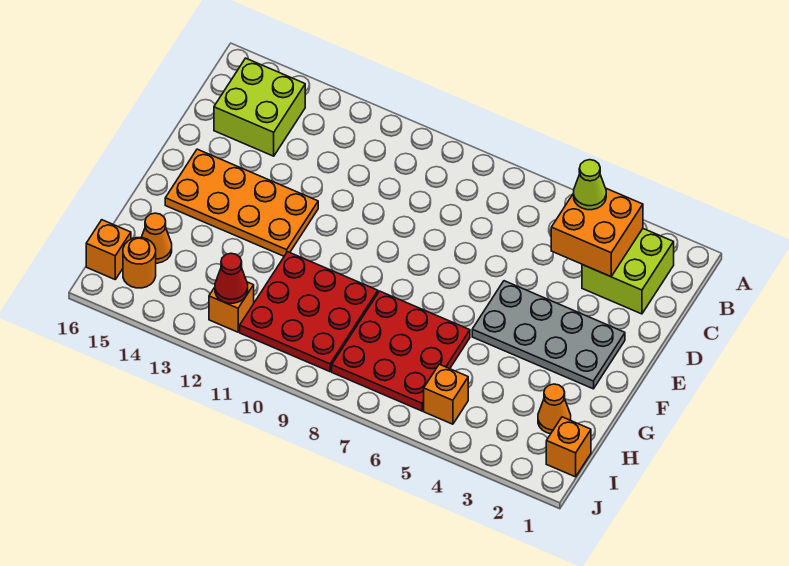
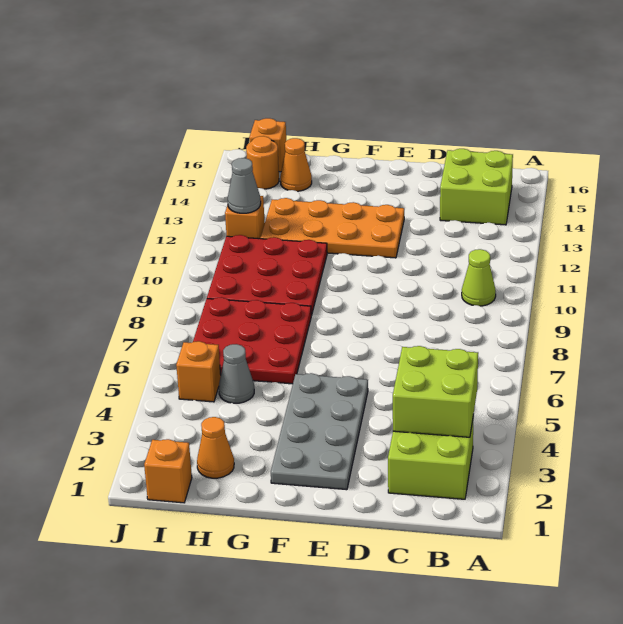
orange 2x2 brick [551,189,643,277] -> lime 2x2 brick [393,346,478,437]
lime 1x1 cone [574,160,606,210] -> lime 1x1 cone moved to [462,249,496,306]
orange 2x4 plate [165,149,318,256] -> orange 2x4 plate turned to [260,198,404,258]
none -> grey 1x1 cone [219,344,254,403]
red 1x1 cone [215,253,248,303] -> grey 1x1 cone [228,158,261,213]

